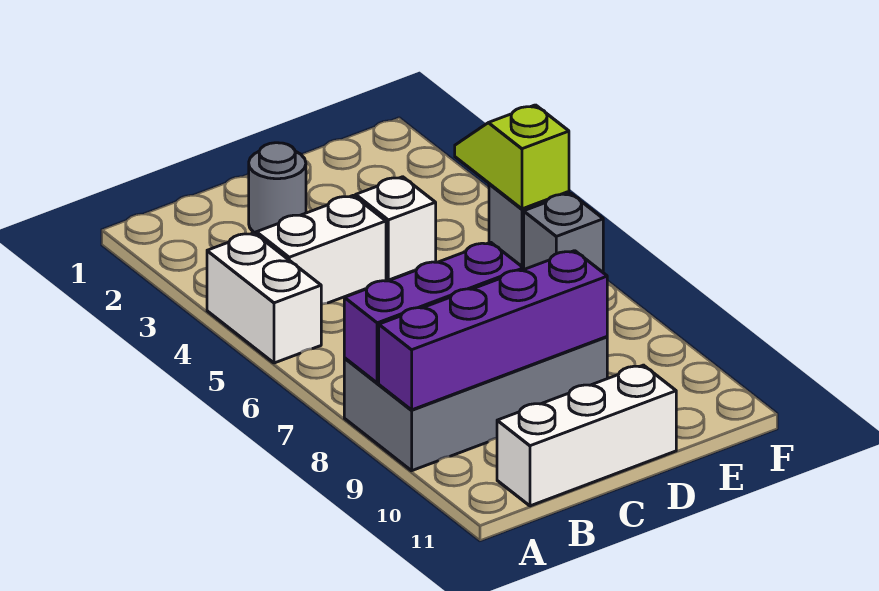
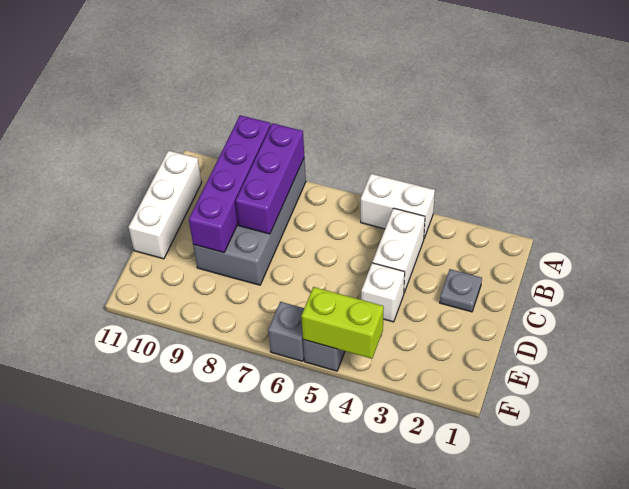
grey 1x1 round brick [249,143,306,234] -> grey 1x1 plate [440,269,482,312]
lime 1x2 slope [455,105,569,209] -> lime 1x2 brick [301,287,384,359]

